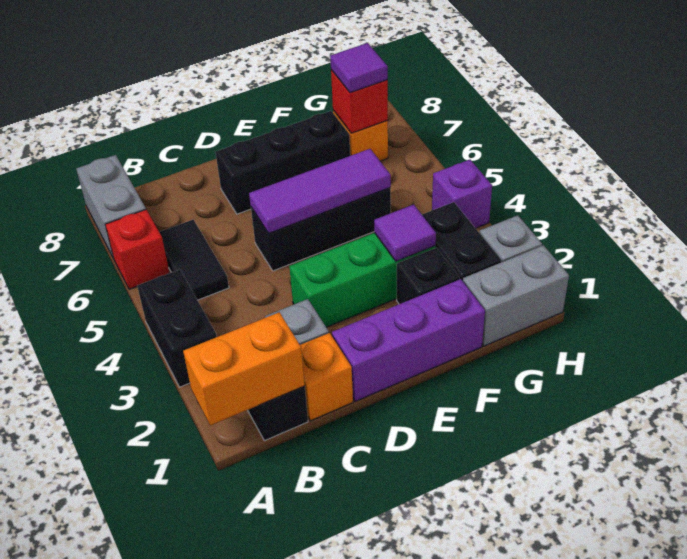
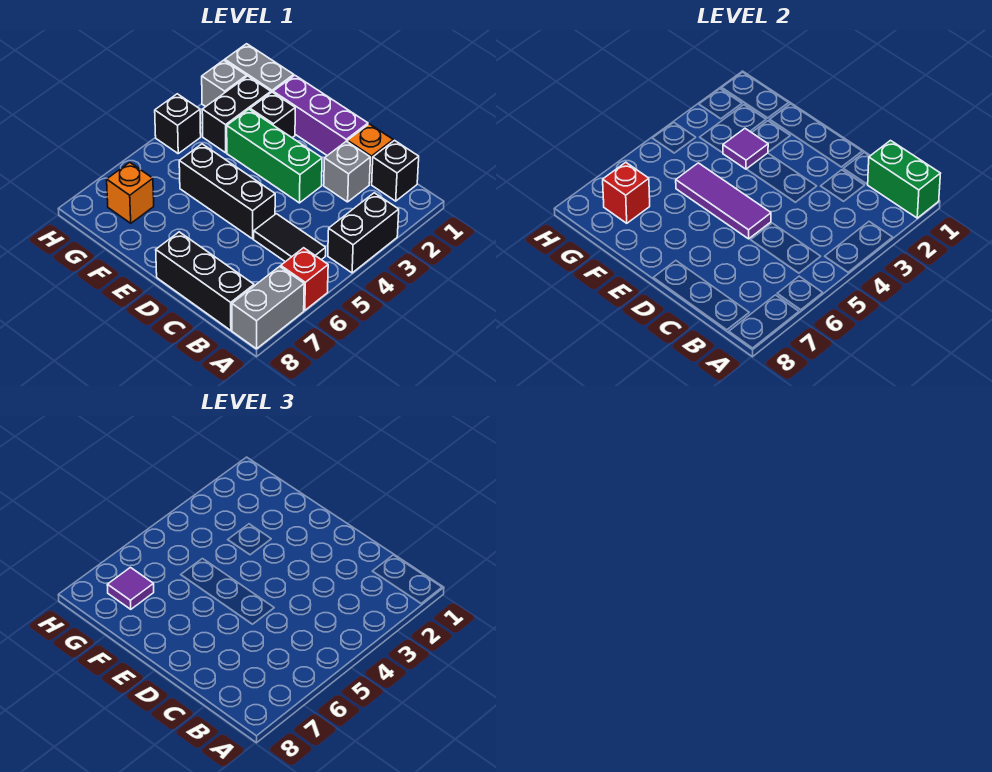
orange 1x2 brick [183,312,305,425] -> green 1x2 brick [868,141,941,218]
black 1x2 tile [159,220,229,300] -> black 1x2 tile turned to [254,214,326,262]
black 1x3 brick [215,111,350,214] -> black 1x3 brick moved to [156,232,254,330]
purple 1x1 brick [432,160,492,228] -> black 1x1 brick [155,94,201,153]

